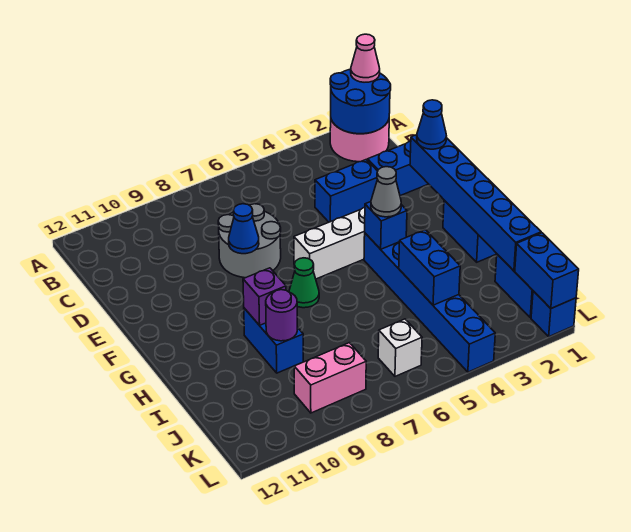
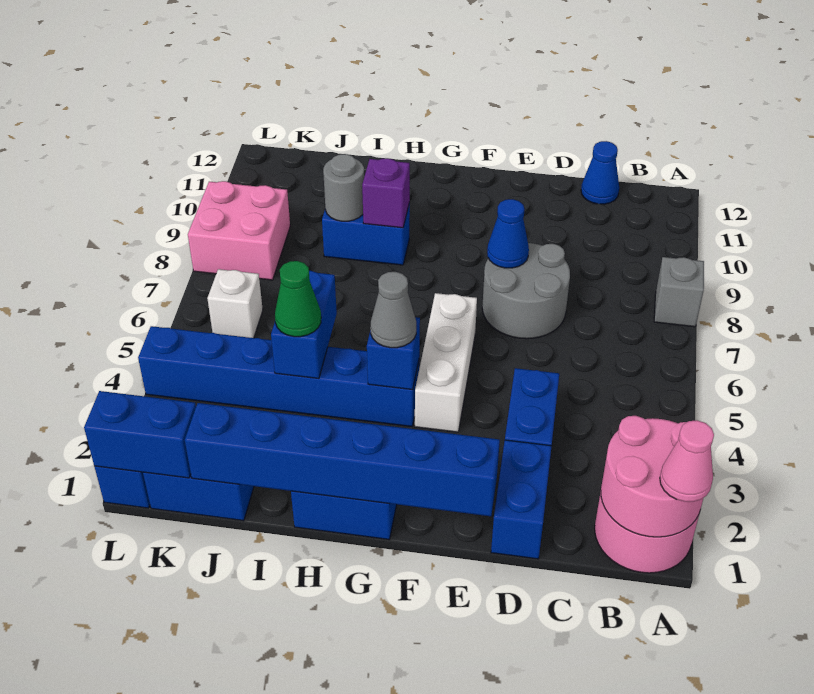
blue 2x2 round brick [330,69,391,134] -> pink 2x2 round brick [601,416,703,537]
none -> grey 1x1 brick [654,257,704,327]
blue 1x1 cone [417,100,446,149] -> blue 1x1 cone moved to [581,141,619,204]
green 1x1 cone [289,258,319,308] -> green 1x1 cone moved to [275,261,321,337]
blue 1x2 brick [399,230,460,305] -> blue 1x2 brick turned to [271,271,337,379]
purple 1x1 round brick [266,290,297,341] -> grey 1x1 round brick [323,154,364,221]
pink 1x2 brick [294,343,366,413] -> pink 2x2 brick [188,181,290,280]

